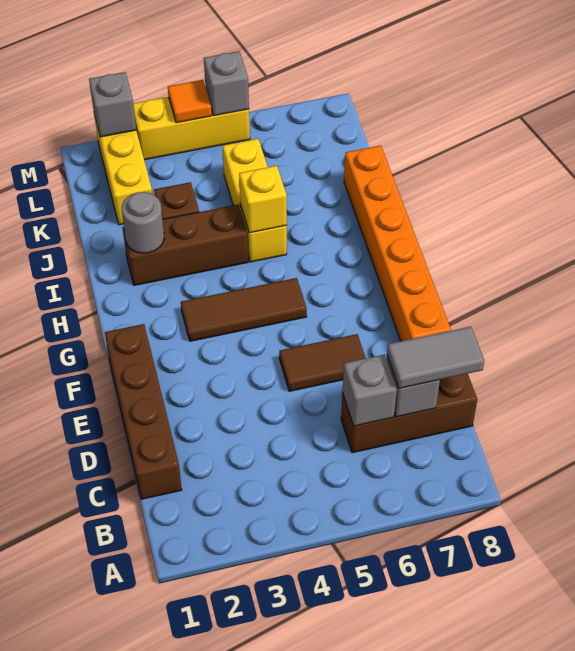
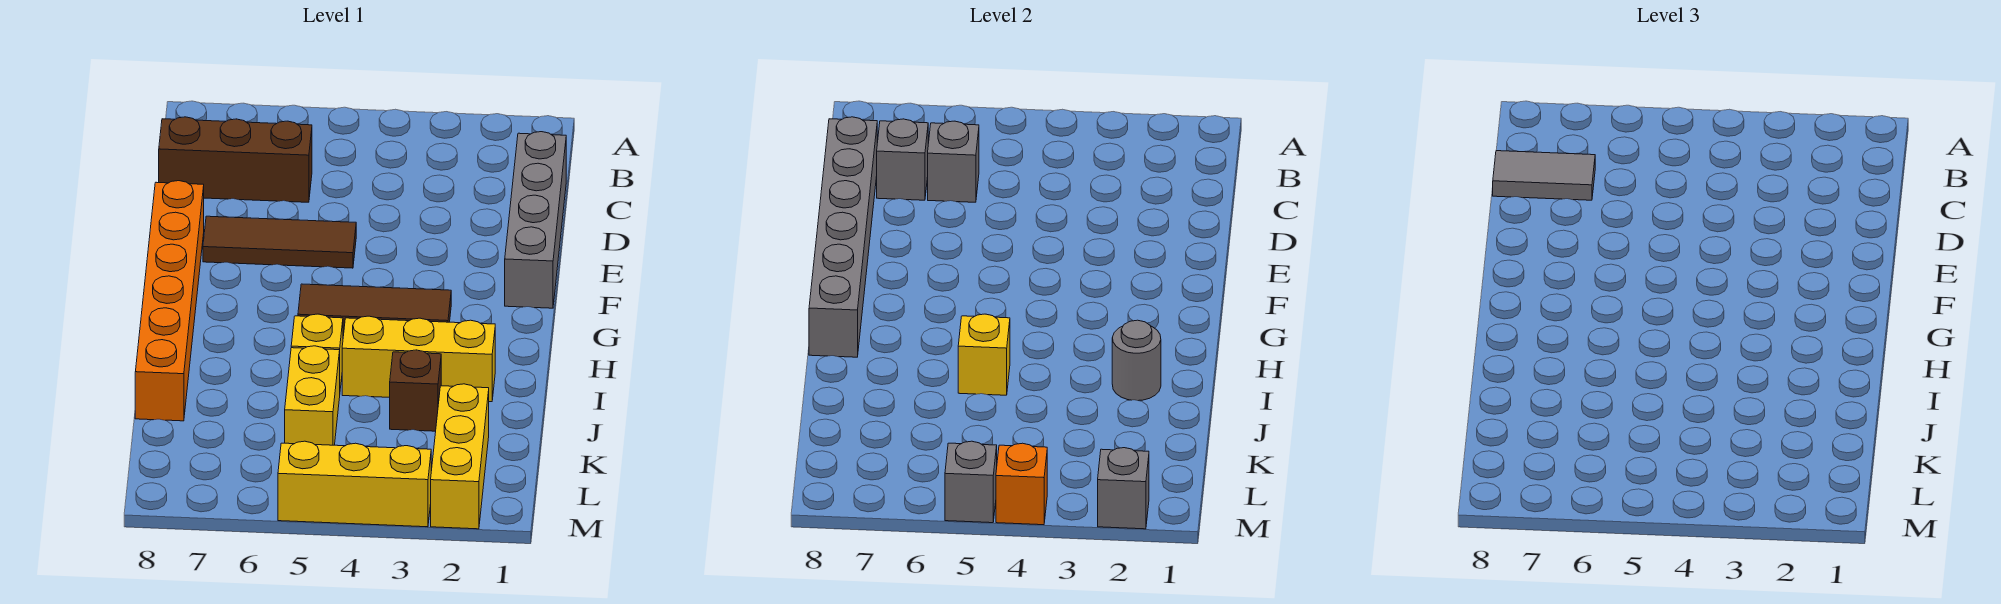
brown 1x4 brick [105,324,182,499] -> grey 1x4 brick [505,132,566,308]
none -> grey 1x6 brick [809,117,877,357]
brown 1x2 tile [279,334,366,391] -> brown 1x3 tile [203,216,356,268]
brown 1x3 brick [122,205,248,285] -> yellow 1x3 brick [342,316,495,402]
orange 1x1 tile [168,80,212,123] -> orange 1x1 brick [996,443,1047,525]

